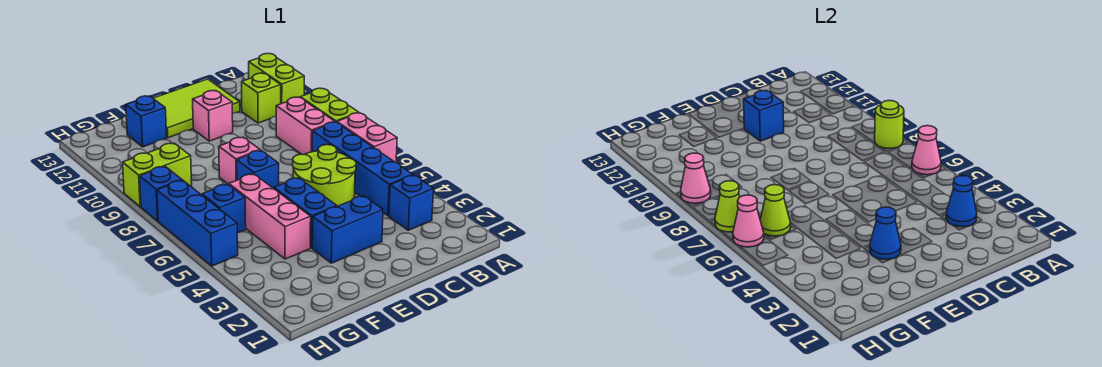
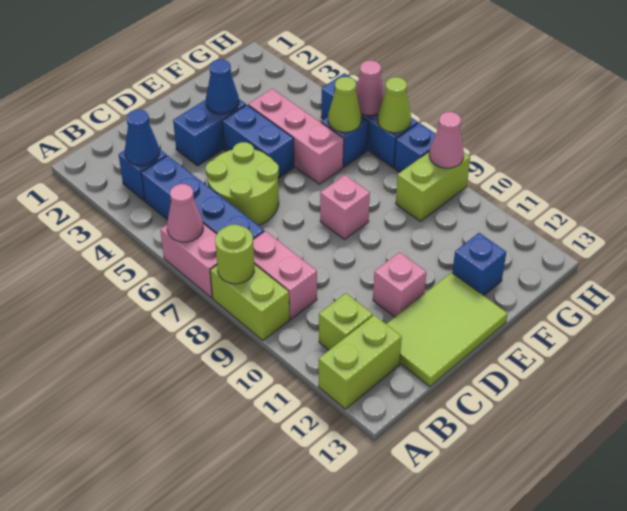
lime 1x2 brick [249,54,304,104] -> lime 1x2 brick turned to [319,315,402,409]
blue 1x1 brick [744,91,784,141] -> none
blue 1x1 brick [237,150,279,189] -> none

